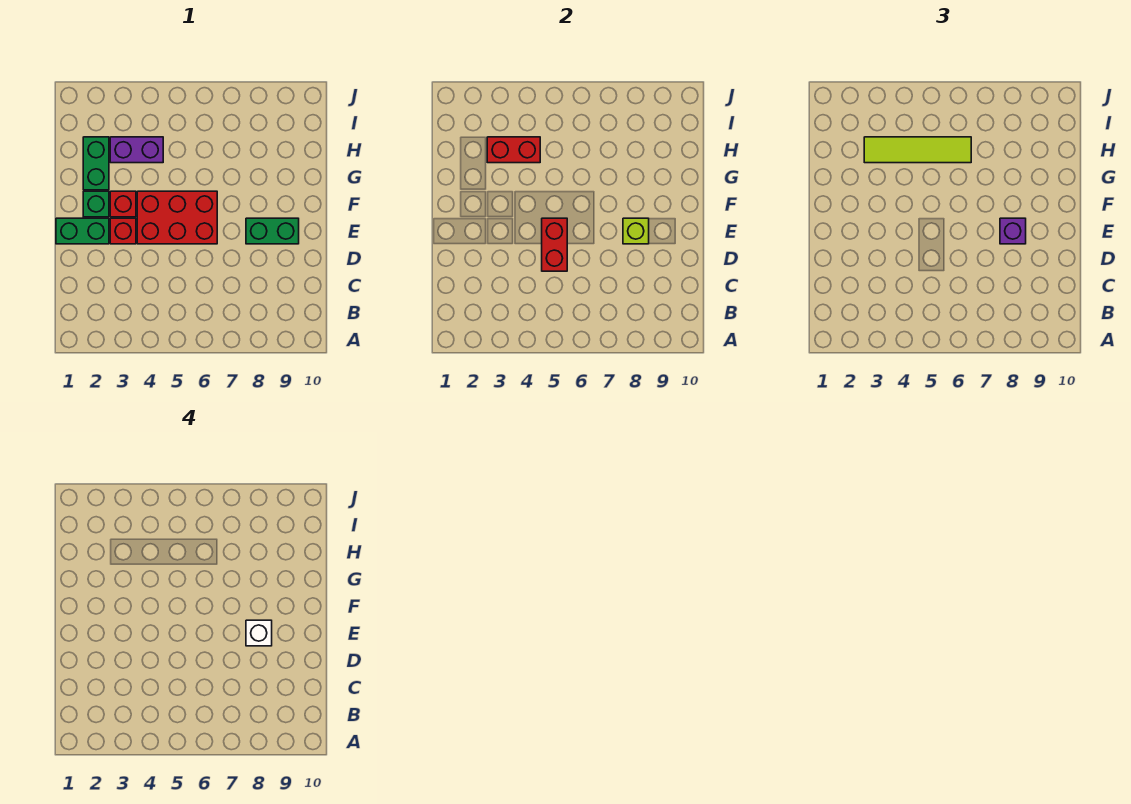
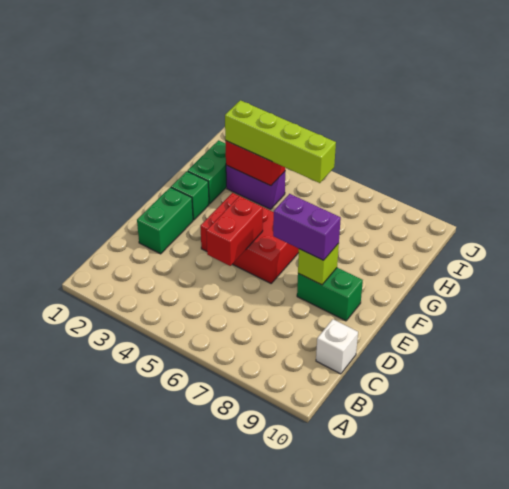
green 1x2 brick [56,218,109,244] -> green 1x2 brick turned to [137,187,193,254]
red 1x1 brick [110,218,136,244] -> none
purple 1x1 brick [1000,218,1026,244] -> purple 1x2 brick [273,194,341,260]
white 1x1 brick [246,620,272,646] -> white 1x1 brick moved to [316,319,358,374]
red 1x1 brick [110,191,136,217] -> none
lime 1x4 tile [864,137,971,163] -> lime 1x4 brick [225,100,336,183]

